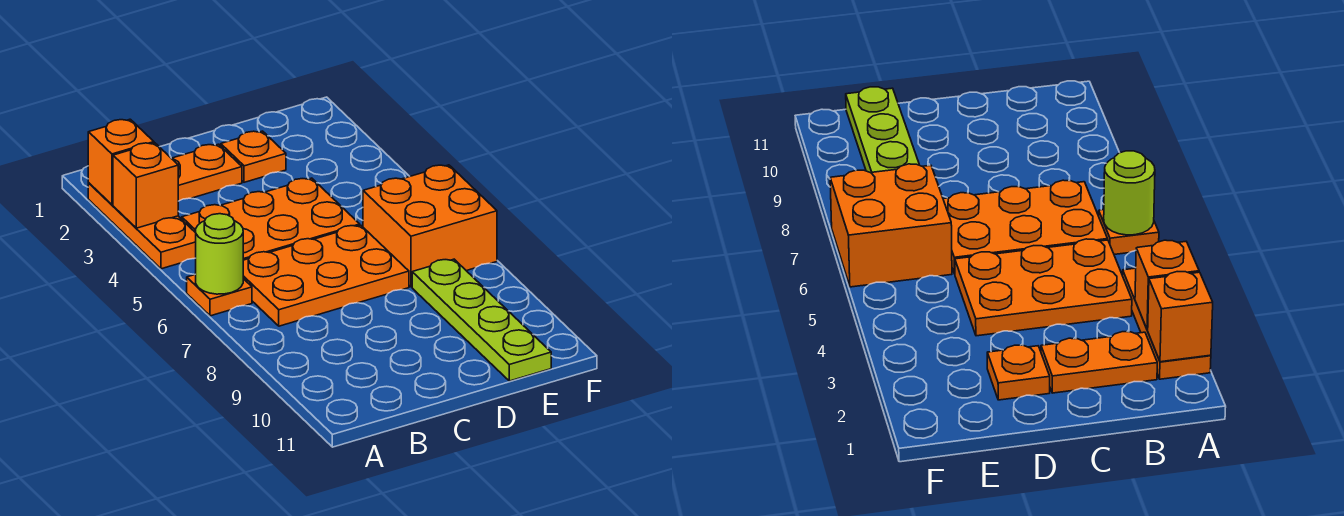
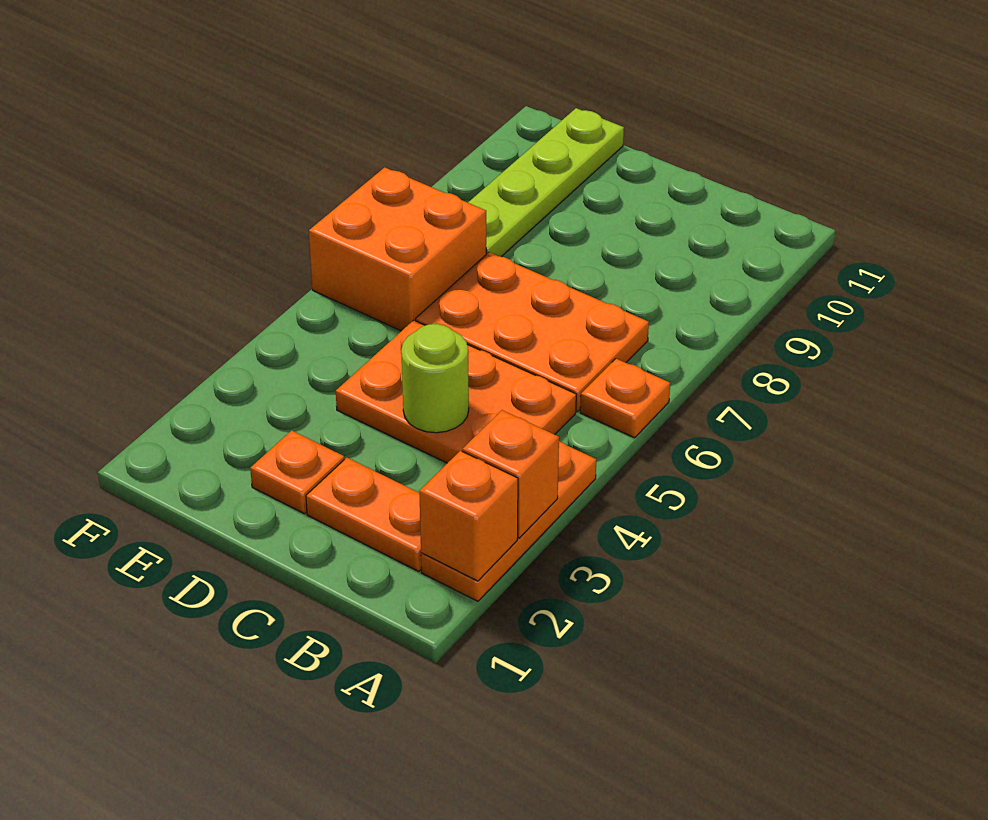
lime 1x1 round brick [196,214,243,294] -> lime 1x1 round brick moved to [401,324,469,433]

